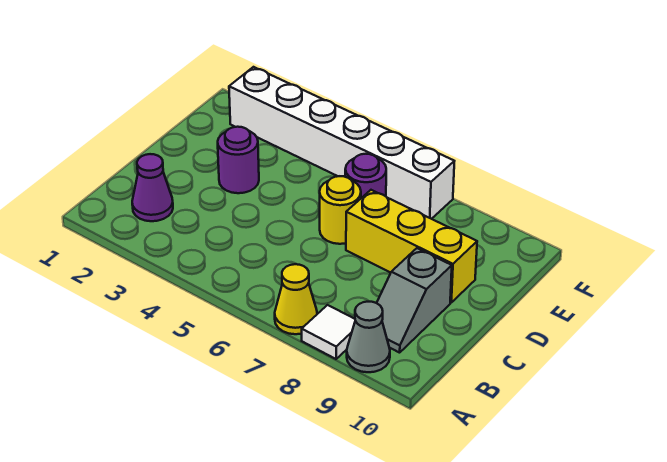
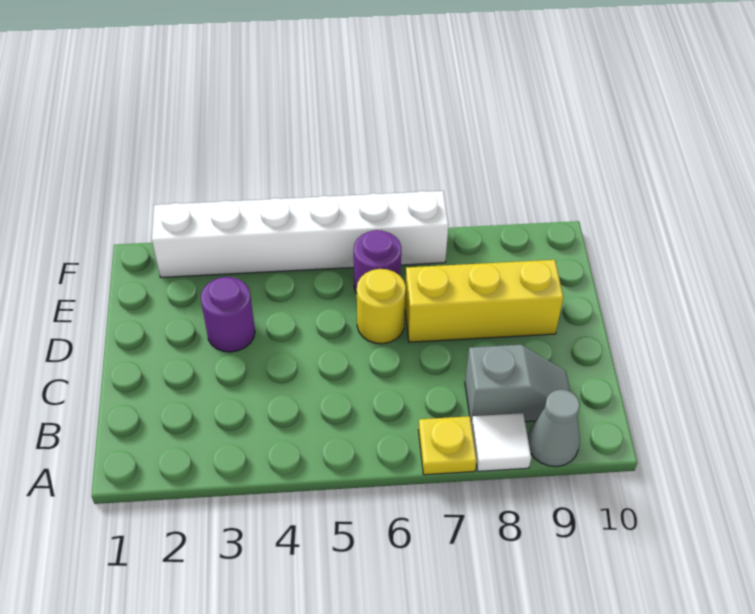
yellow 1x1 cone [275,264,317,334] -> yellow 1x1 plate [418,416,477,475]
purple 1x1 cone [132,154,173,221] -> none
grey 1x2 slope [377,248,452,353] -> grey 1x2 slope turned to [465,345,570,425]

